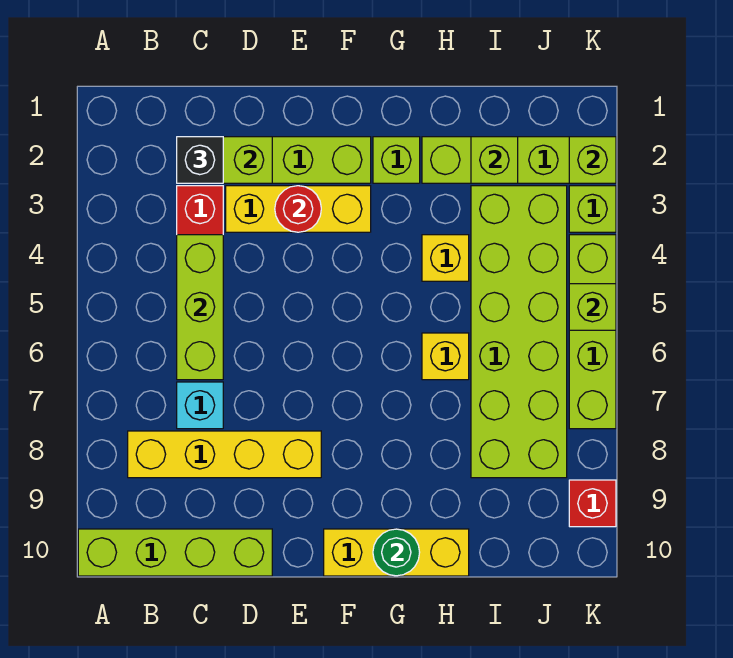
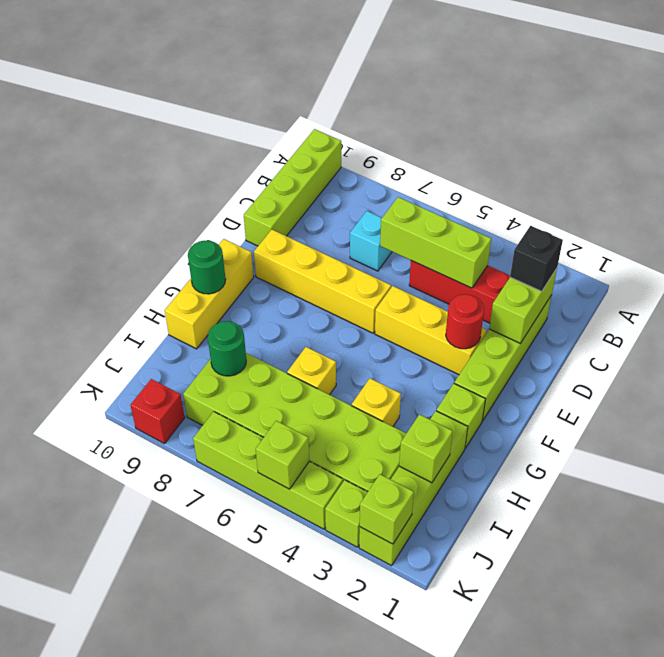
yellow 1x4 brick [128,431,321,478] -> yellow 1x4 brick turned to [254,230,391,333]
yellow 1x3 brick [226,186,371,232] -> yellow 1x3 brick turned to [375,286,487,375]
none -> green 1x1 round brick [208,321,246,376]

